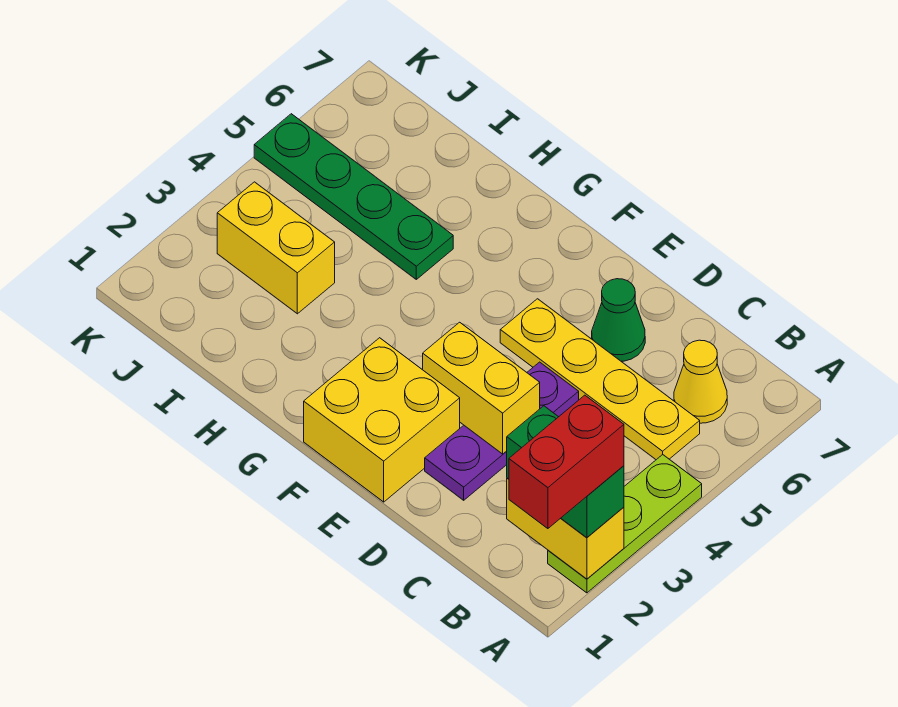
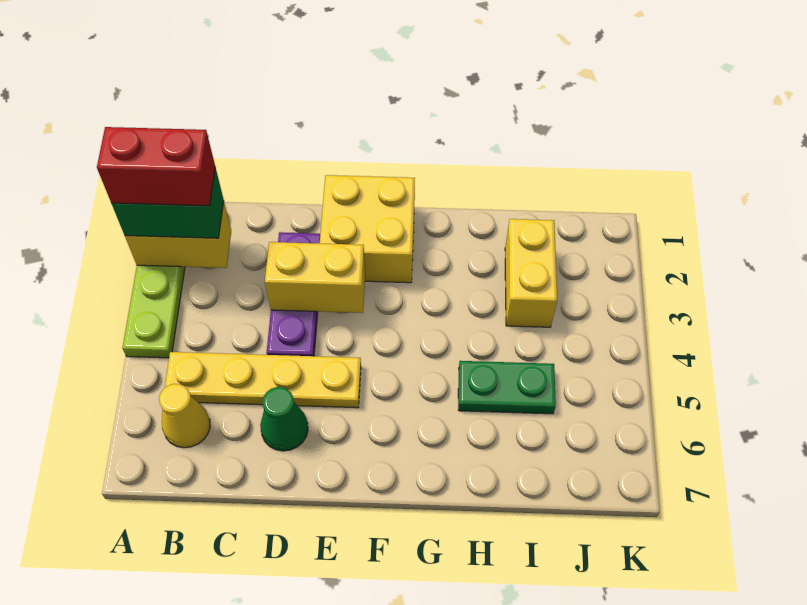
red 1x2 brick [509,395,624,529] -> red 1x2 brick turned to [97,127,215,206]
green 1x4 plate [254,114,453,279] -> green 1x2 plate [458,361,556,414]
yellow 1x2 brick [217,182,335,314] -> yellow 1x2 brick turned to [505,219,557,327]

